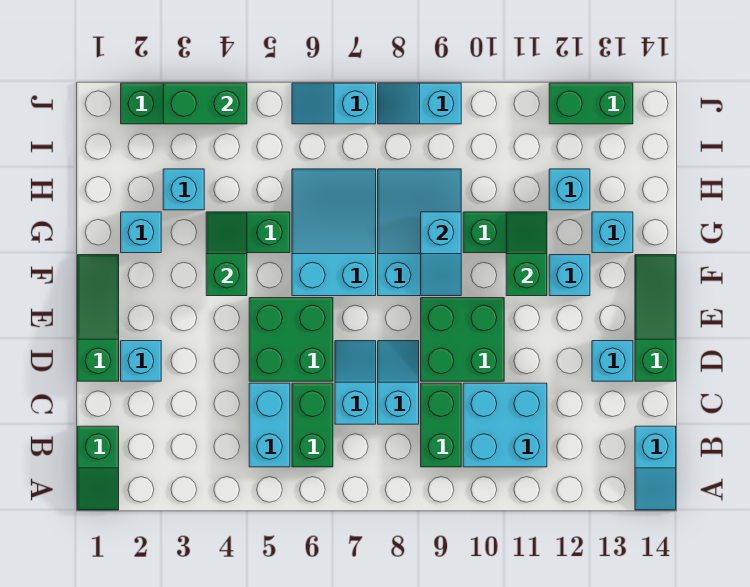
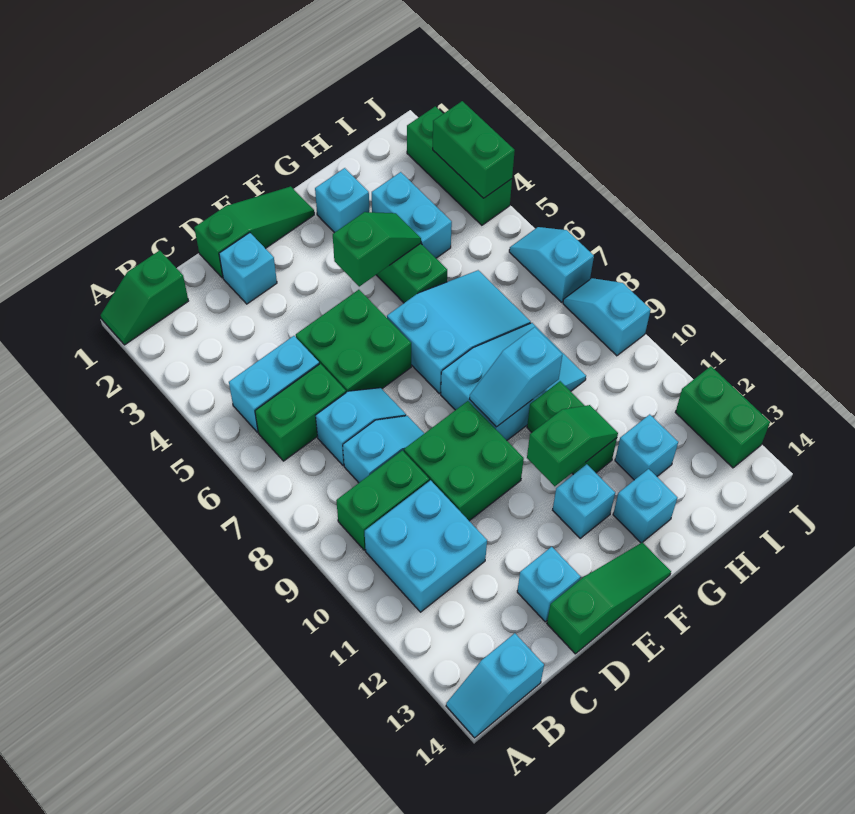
cyan 1x1 brick [163,169,204,210] -> cyan 1x2 brick [372,172,452,258]

